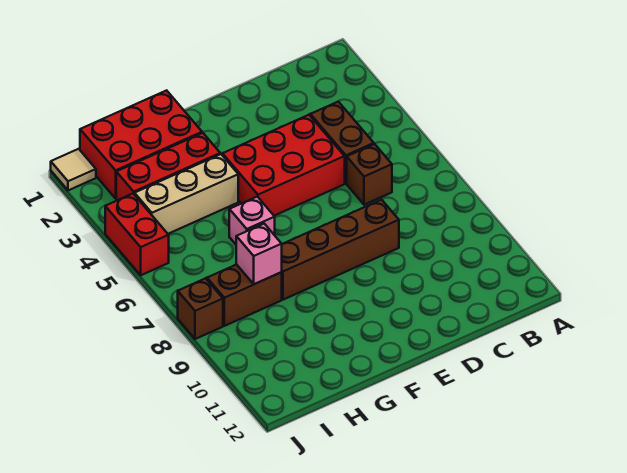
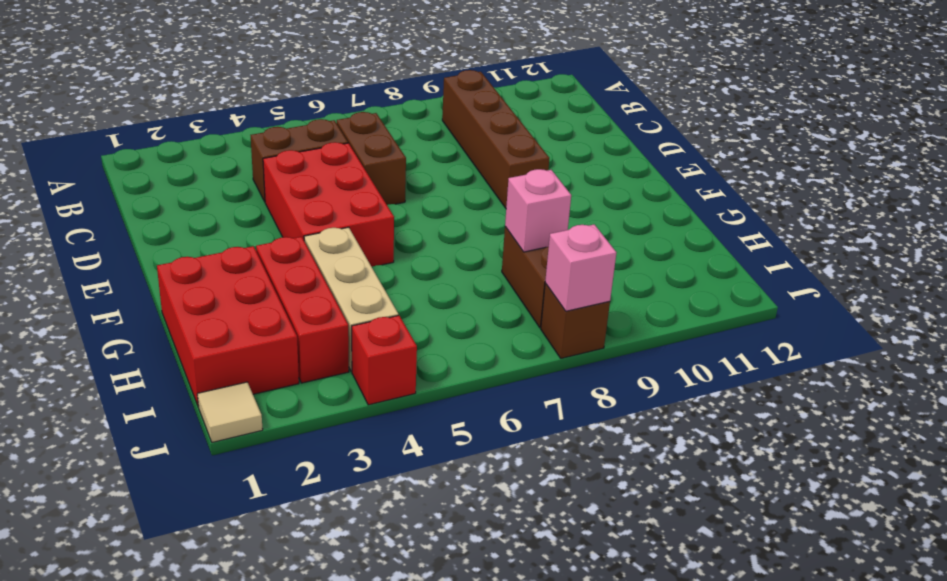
brown 1x1 brick [347,144,392,205] -> brown 1x2 brick [337,112,406,205]
brown 1x4 brick [282,200,399,300] -> brown 1x4 brick moved to [442,70,549,208]
pink 1x1 brick [229,197,275,244] -> pink 1x1 brick moved to [545,224,616,311]
red 1x2 brick [105,194,169,275] -> red 1x1 brick [352,315,417,405]

